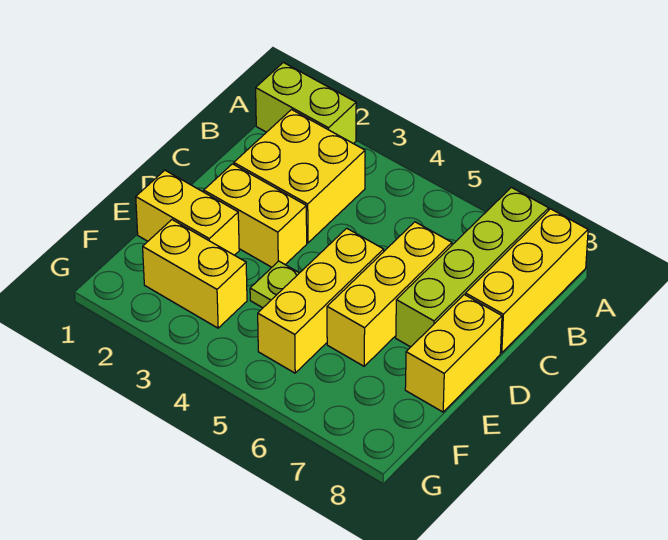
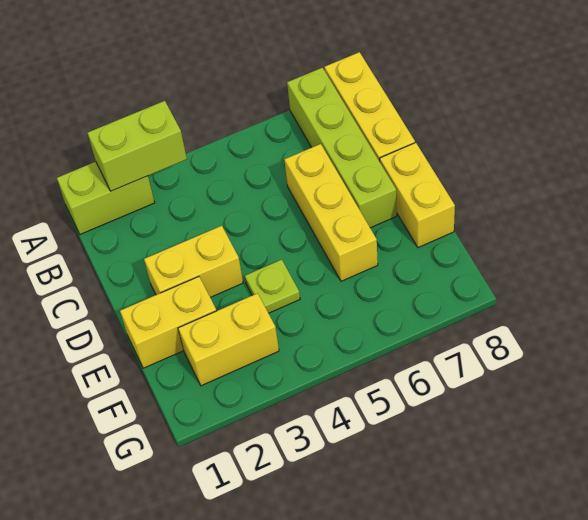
none -> lime 1x2 brick [88,101,187,191]
yellow 2x2 brick [234,110,365,243] -> none
yellow 1x3 brick [258,228,384,373] -> none

